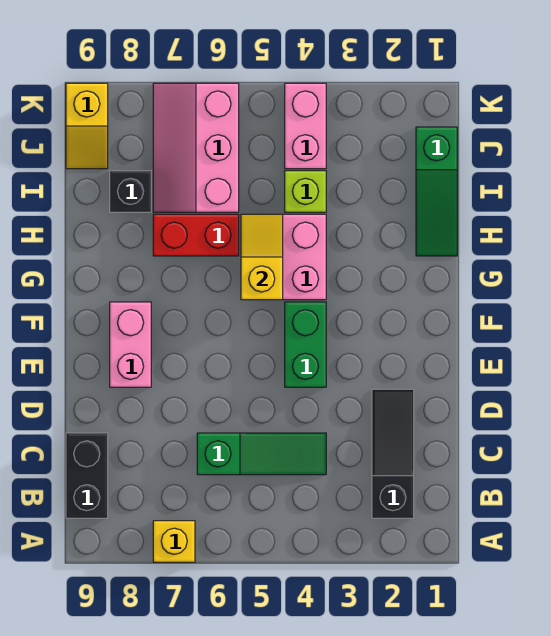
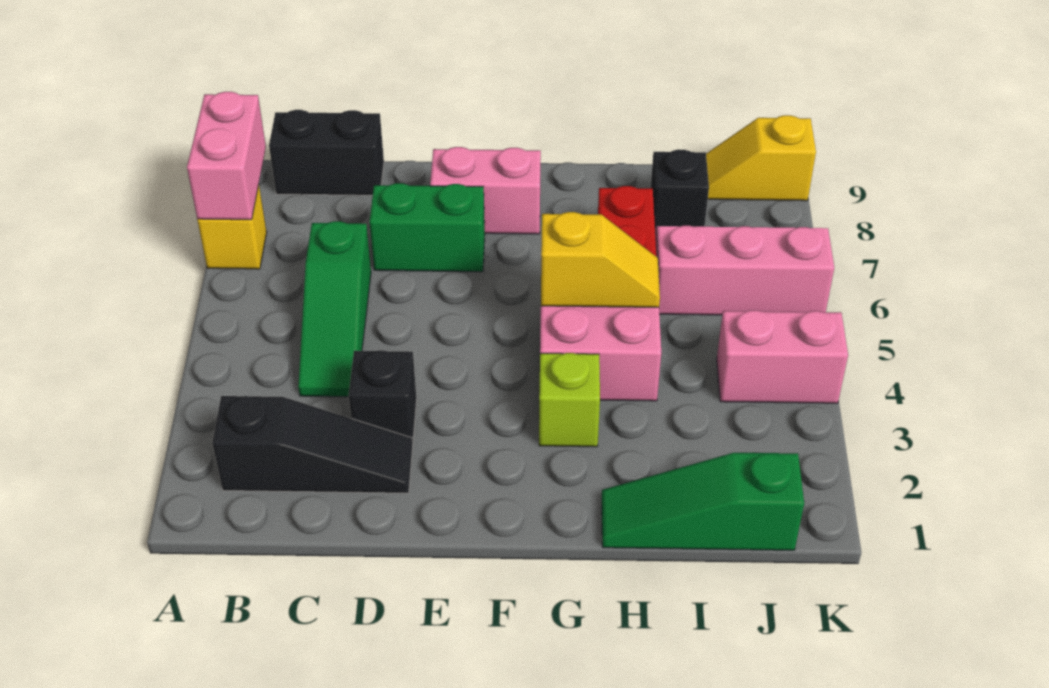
none -> pink 1x2 brick [187,92,266,220]
none -> black 1x1 brick [349,350,416,444]
green 1x2 brick [285,302,326,387] -> green 1x2 brick moved to [370,183,485,272]
lime 1x1 brick [285,171,326,212] -> lime 1x1 brick moved to [539,353,600,447]

